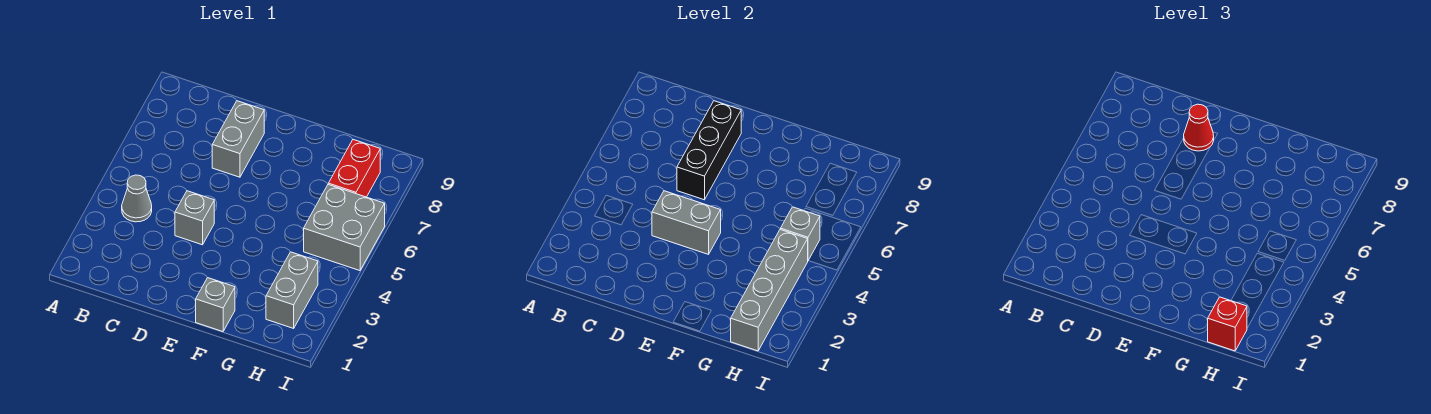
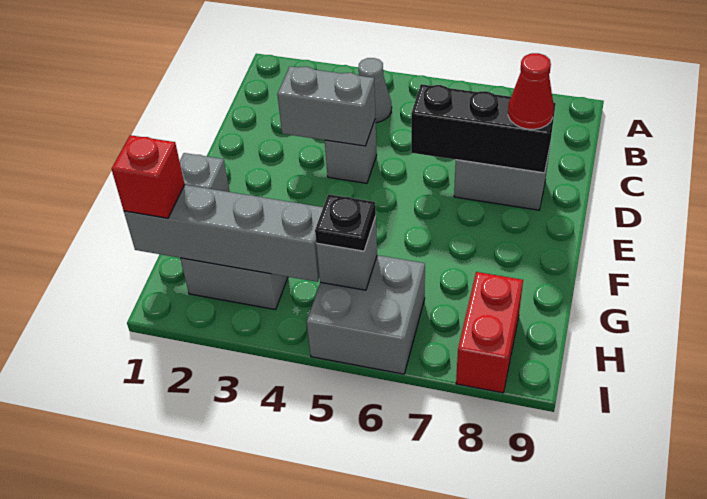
grey 1x2 brick [652,191,721,254] -> grey 1x2 brick turned to [277,66,375,146]
none -> black 1x1 plate [315,194,376,251]
red 1x2 brick [328,140,380,197] -> red 1x2 brick turned to [456,272,523,393]

